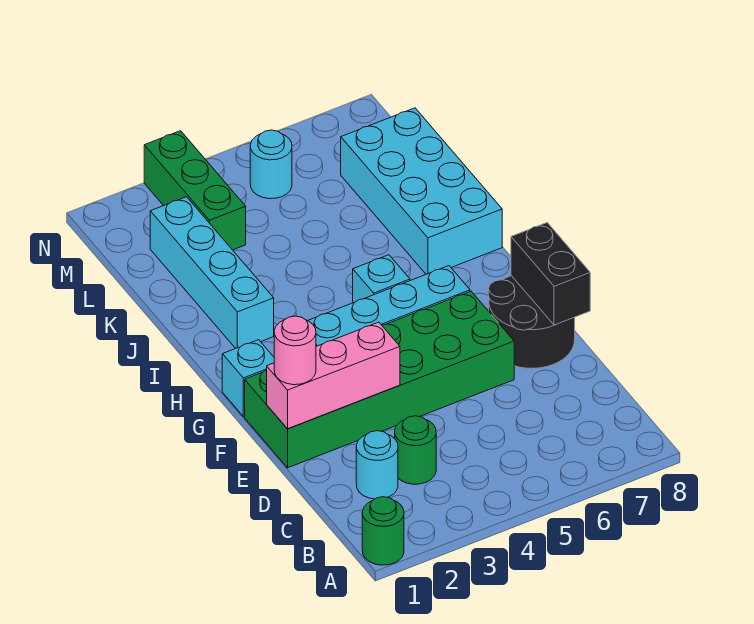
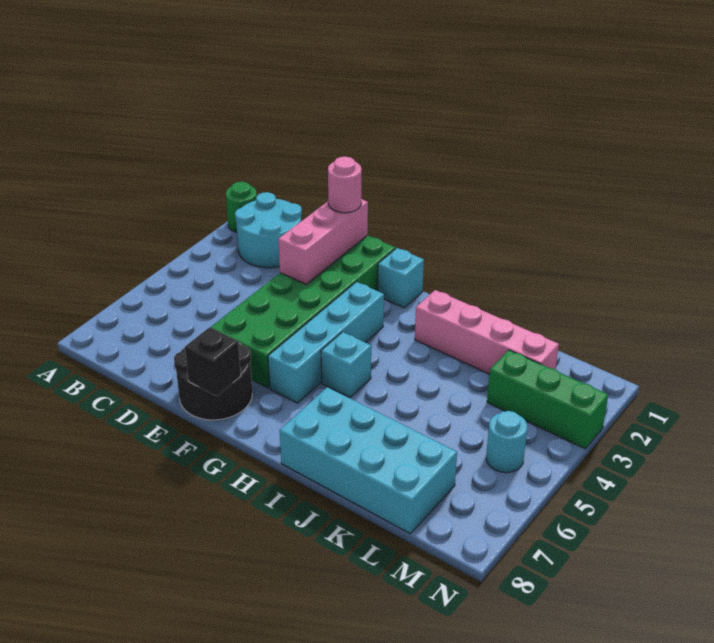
cyan 1x1 round brick [356,431,398,499] -> cyan 2x2 round brick [235,192,302,268]
green 1x1 round brick [395,416,436,484] -> none
black 1x2 brick [511,223,590,325] -> black 1x1 brick [185,327,241,396]
cyan 1x4 brick [150,197,274,348] -> pink 1x4 brick [415,290,559,374]

